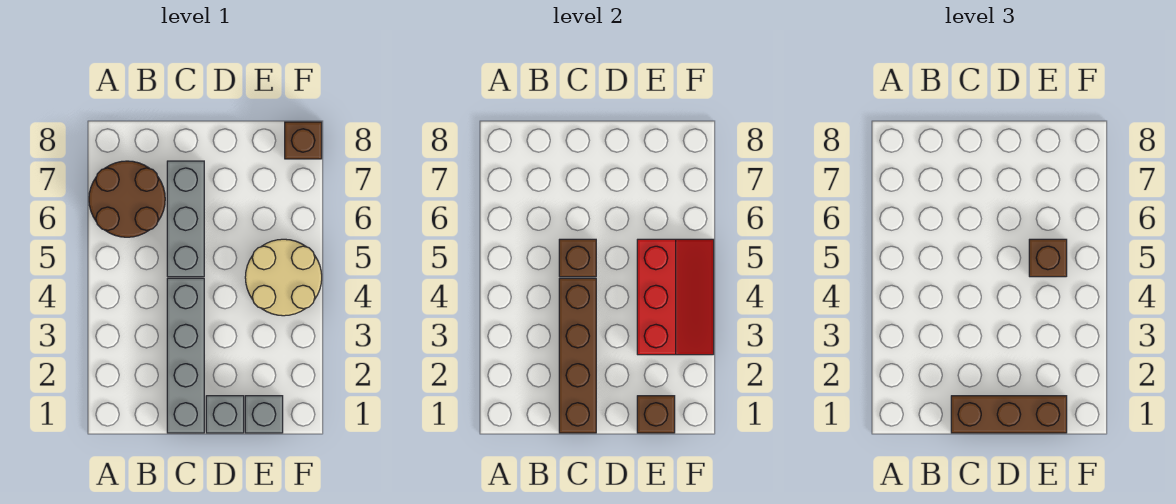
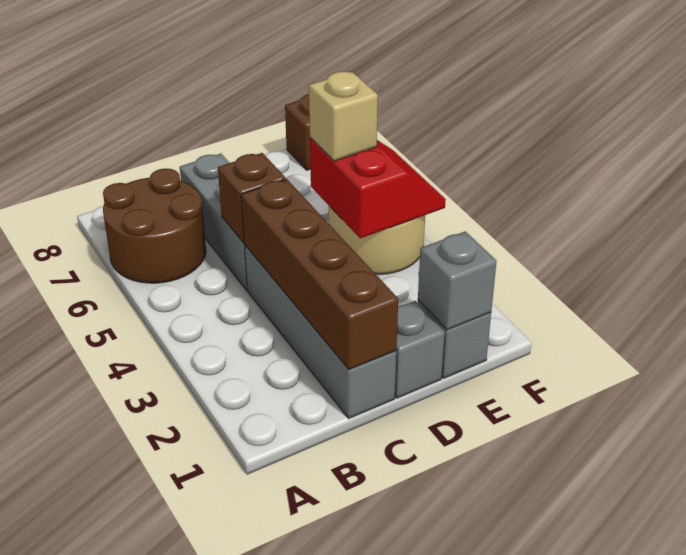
brown 1x3 brick [951,396,1067,433] -> none
brown 1x1 brick [637,396,675,433] -> grey 1x1 brick [418,231,497,330]
red 2x3 slope [637,239,714,355] -> red 2x2 slope [310,138,446,238]
brown 1x1 brick [1029,239,1067,277] -> tan 1x1 brick [309,72,378,161]

